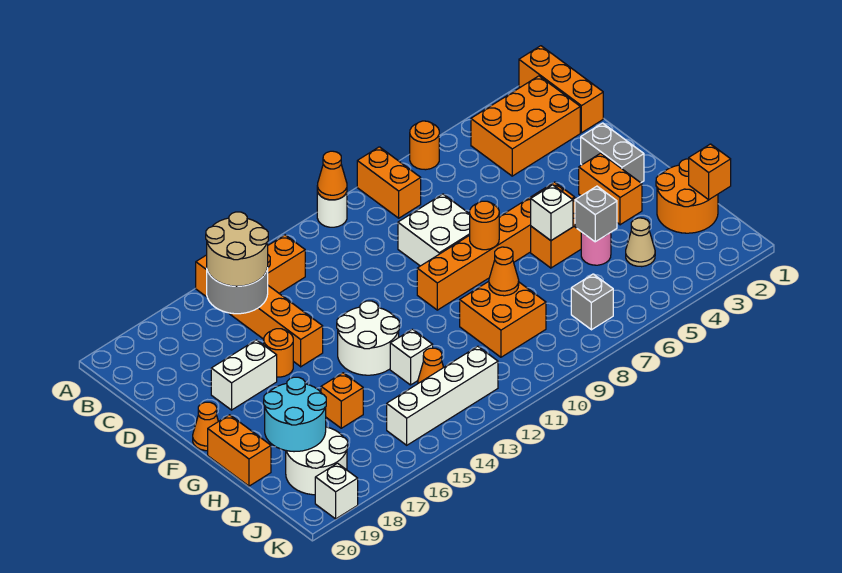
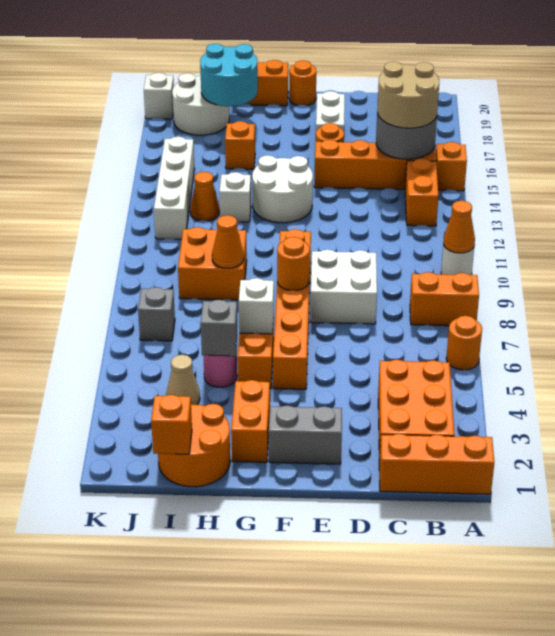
orange 1x2 brick [579,153,642,225] -> orange 1x2 brick turned to [231,380,270,462]
orange 1x1 cone [193,402,218,451] -> orange 1x1 round brick [289,60,316,106]

